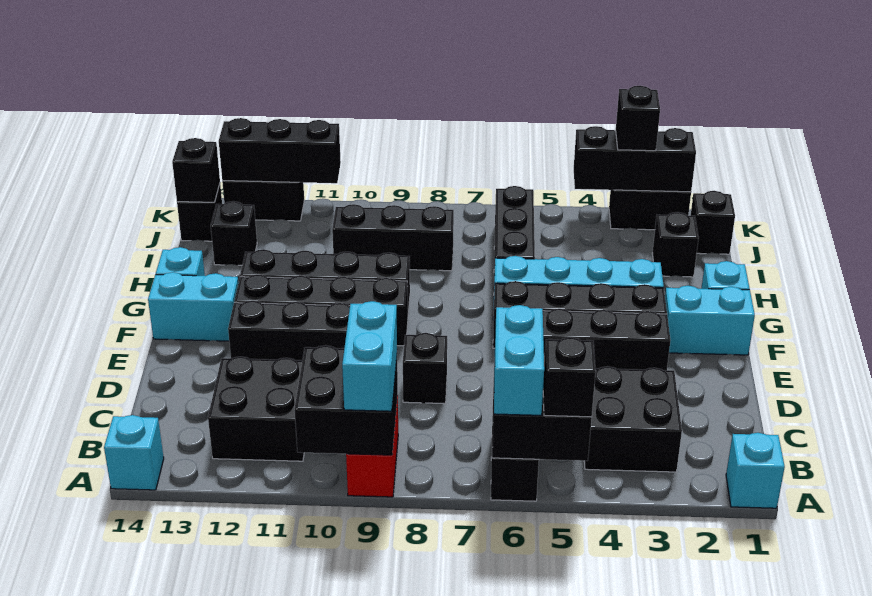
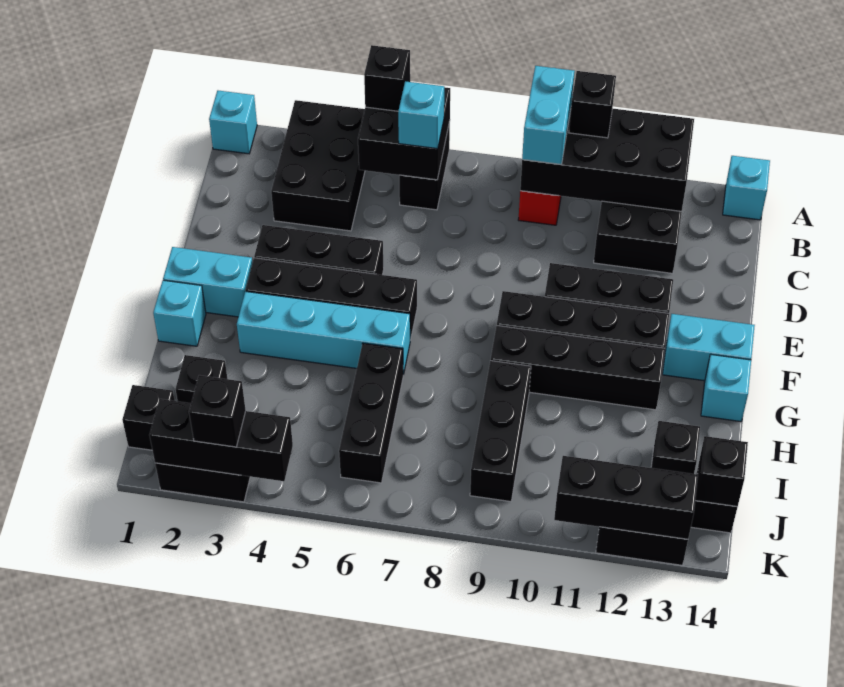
cyan 1x2 brick [494,305,544,415] -> cyan 1x1 brick [398,81,444,149]
black 2x2 brick [295,345,398,455] -> black 2x4 brick [520,108,694,211]
black 2x2 brick [584,366,682,472] -> black 2x3 brick [271,100,365,231]
black 1x1 brick [403,333,447,404] -> black 1x1 brick moved to [569,71,616,138]
black 1x3 brick [332,204,454,271] -> black 1x3 brick turned to [470,361,531,502]

